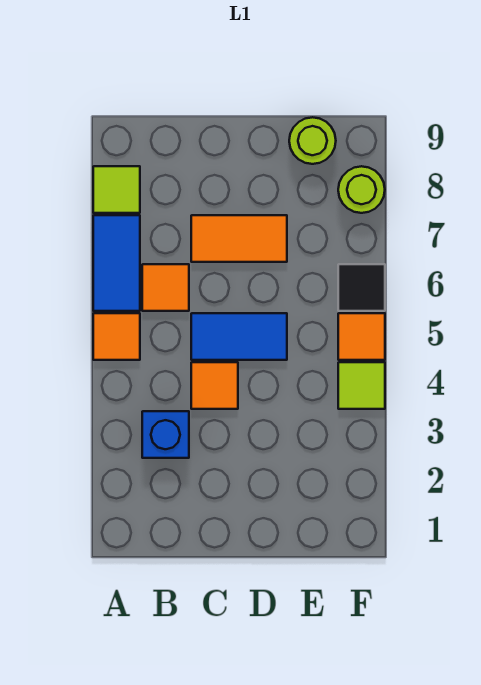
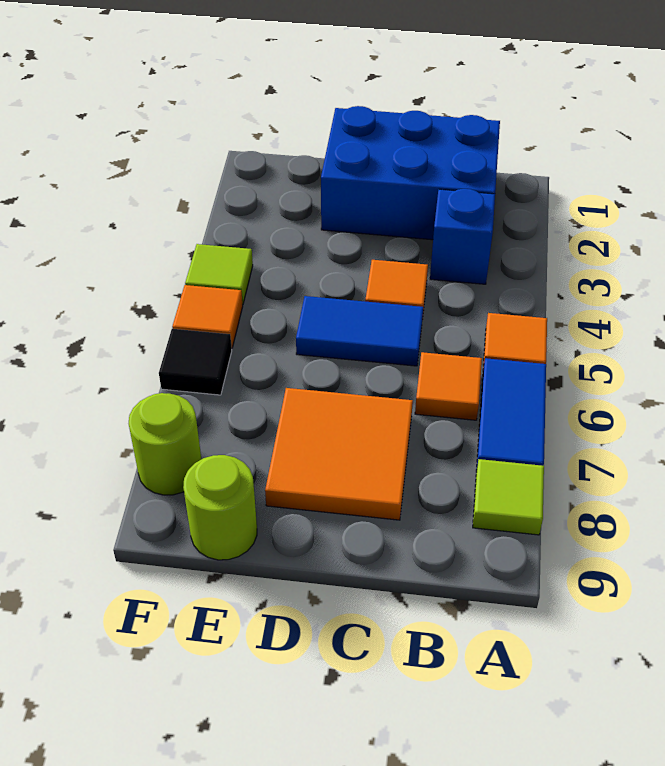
none -> blue 2x3 brick [321,106,500,240]
orange 1x2 tile [191,215,287,262] -> orange 2x2 tile [265,388,413,520]

